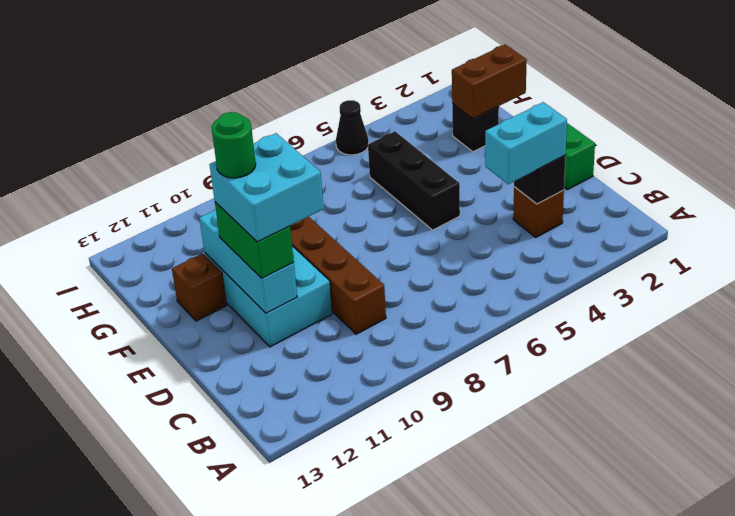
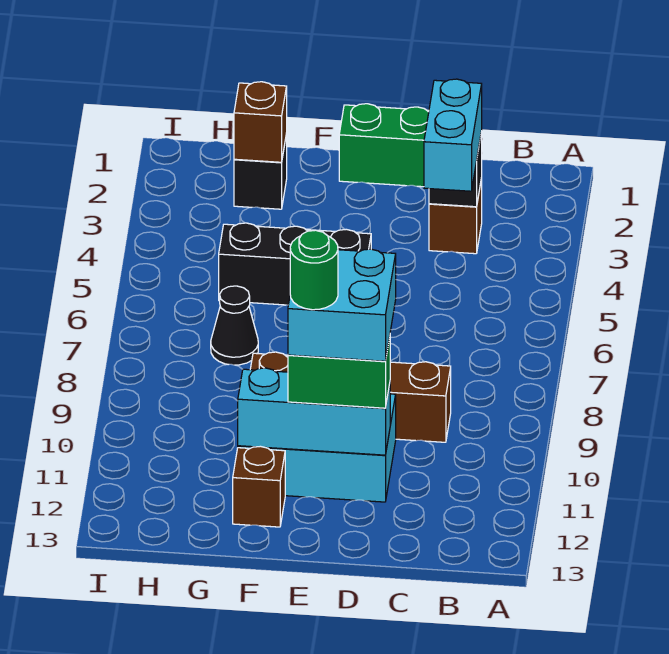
brown 1x2 brick [452,44,527,119] -> brown 1x1 brick [234,82,287,162]
black 1x1 cone [336,100,369,155] -> black 1x1 cone moved to [211,286,258,365]

